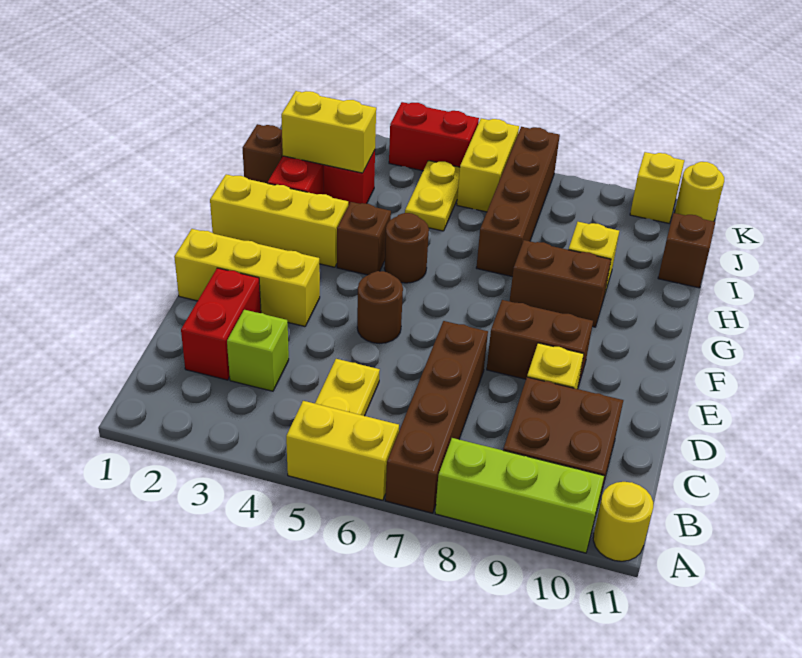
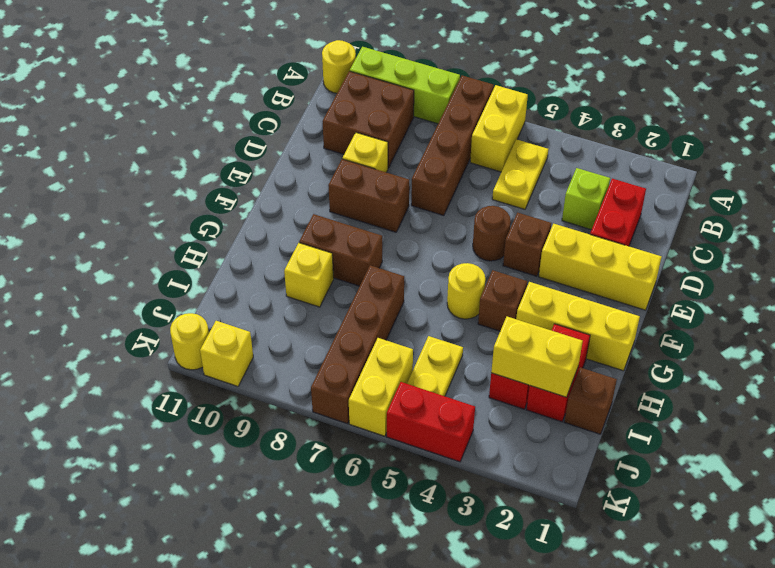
yellow 1x2 brick [286,401,399,500] -> yellow 1x2 brick turned to [470,85,528,172]
brown 1x1 round brick [384,213,429,283] -> yellow 1x1 round brick [447,263,485,319]
brown 1x1 brick [658,213,715,288] -> brown 1x1 brick moved to [503,213,551,276]

